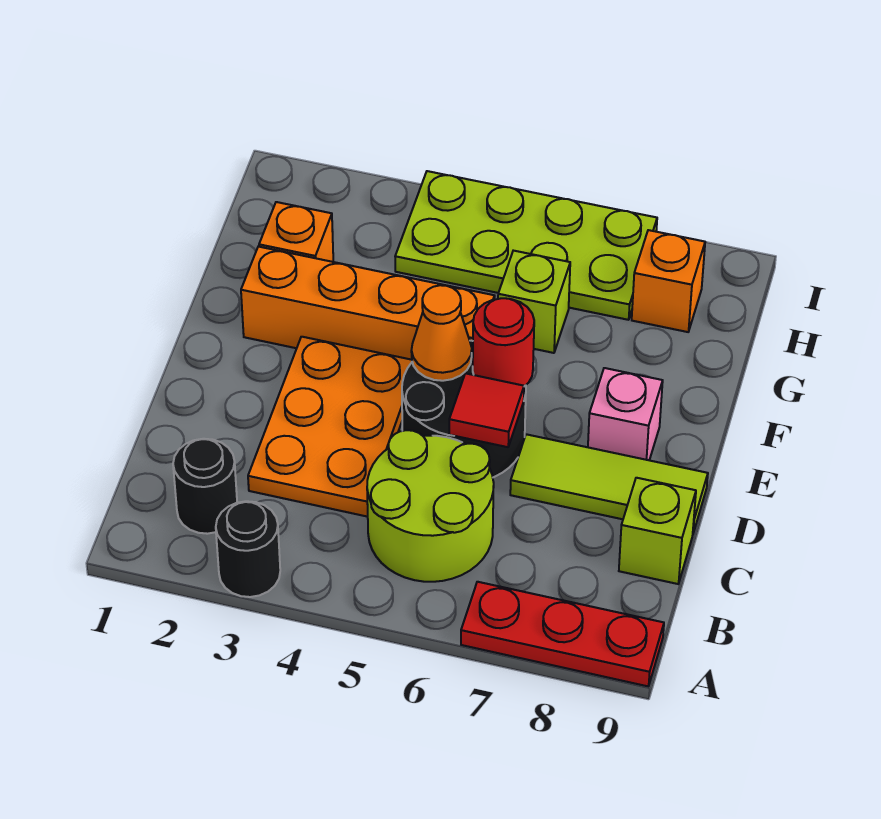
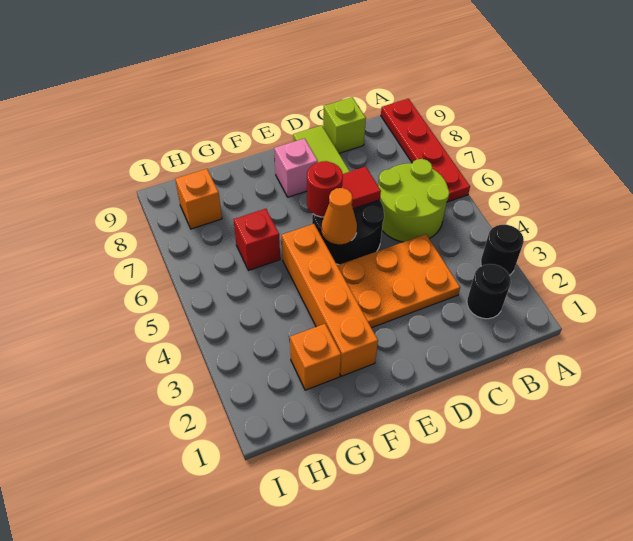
red 1x3 plate [461,582,664,686] -> red 1x4 plate [381,99,470,202]
lime 1x1 brick [498,251,570,353] -> red 1x1 brick [233,209,280,270]
lime 2x4 plate [395,171,657,320] -> none

